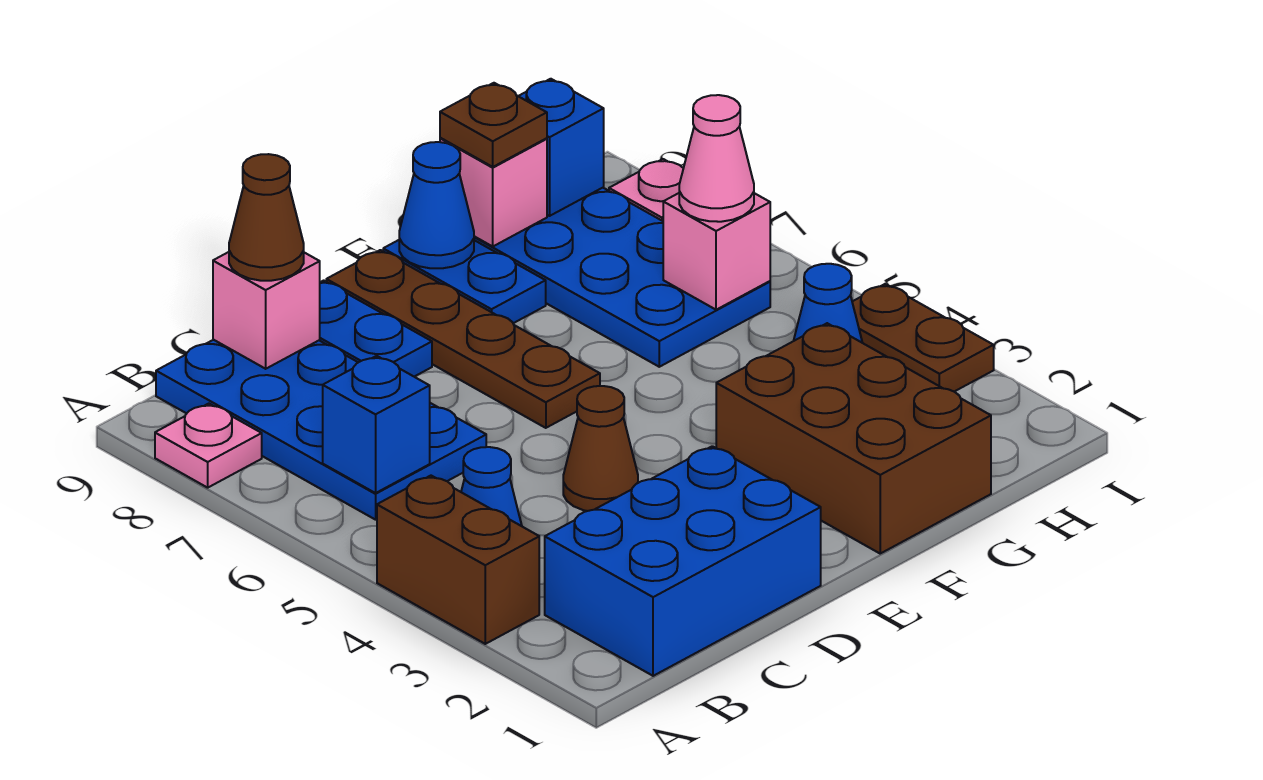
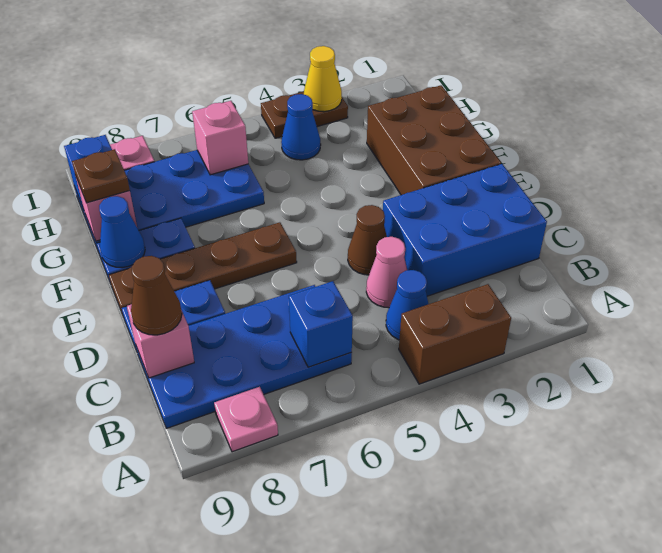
blue 2x3 brick [545,446,821,676] -> blue 2x3 brick turned to [383,164,547,296]
brown 2x3 brick [716,323,991,553] -> brown 2x3 brick turned to [367,85,501,195]
pink 1x1 cone [679,95,754,222] -> pink 1x1 cone moved to [366,237,407,308]
none -> yellow 1x1 cone [304,46,342,112]

